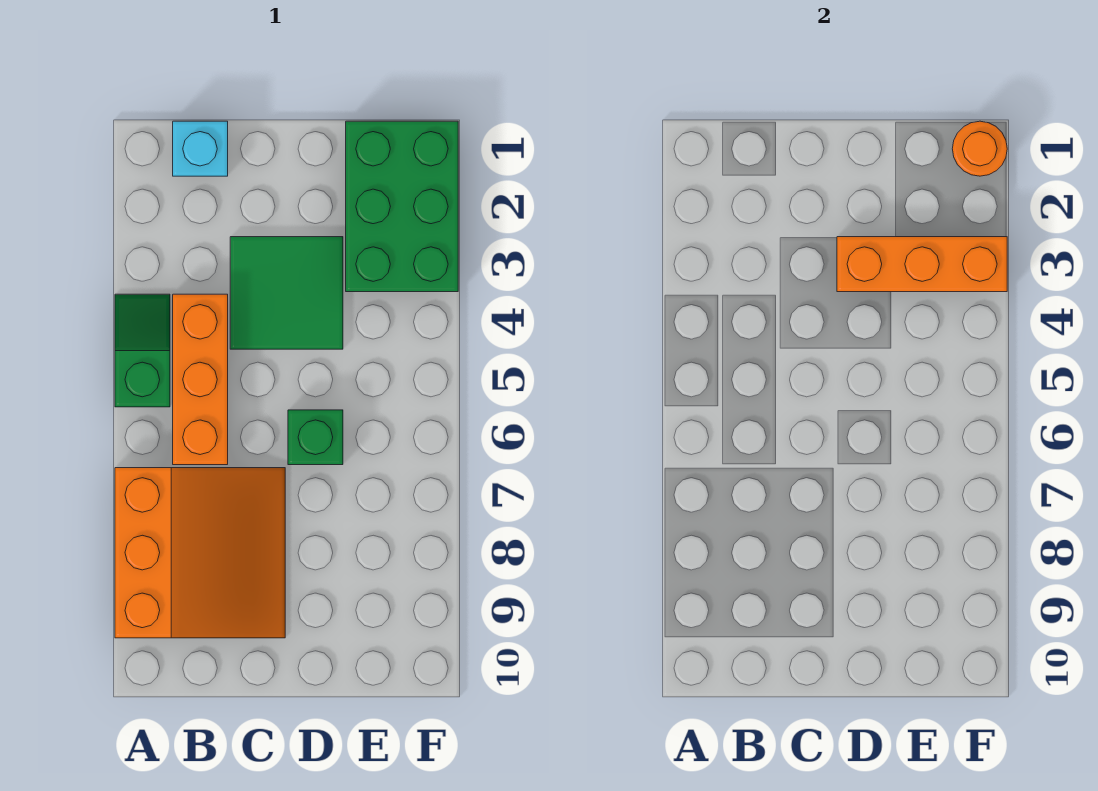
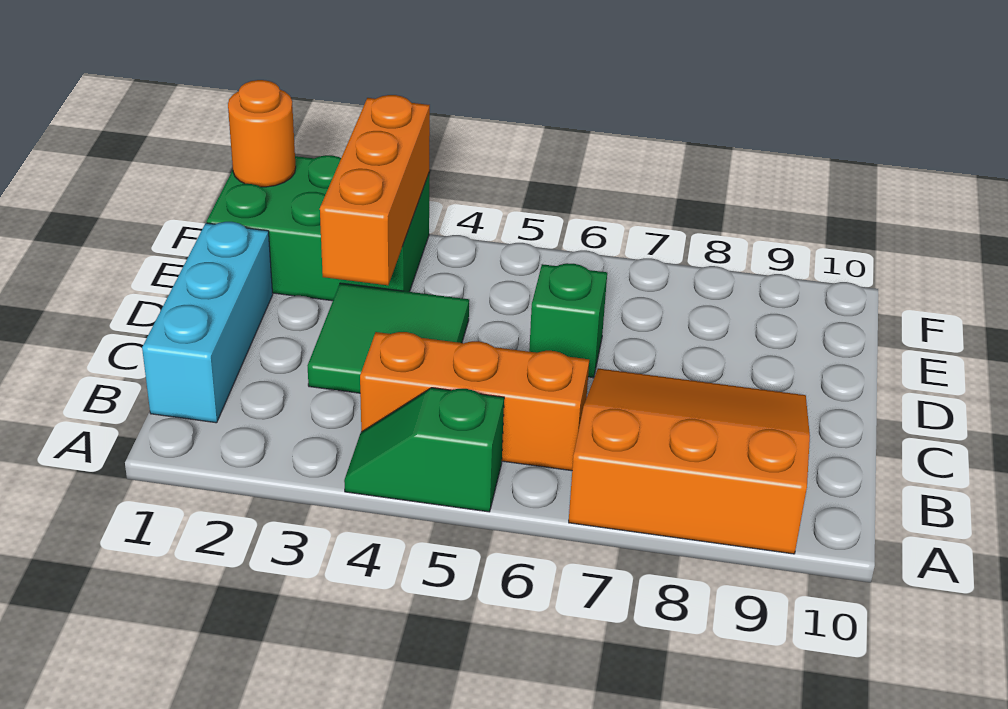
cyan 1x1 brick [173,121,228,176] -> cyan 1x3 brick [142,222,273,423]

